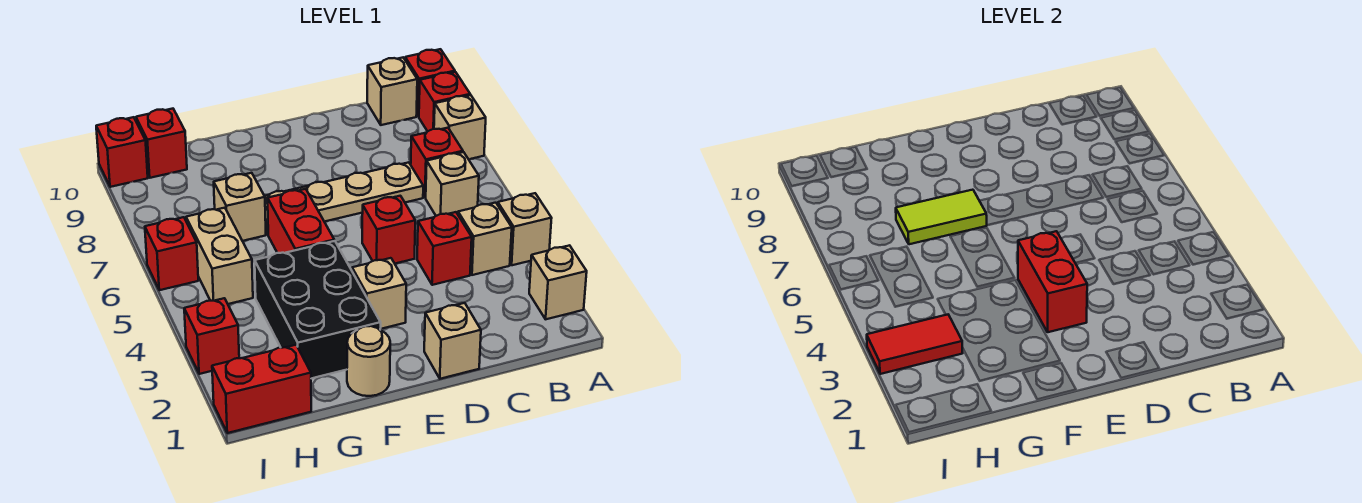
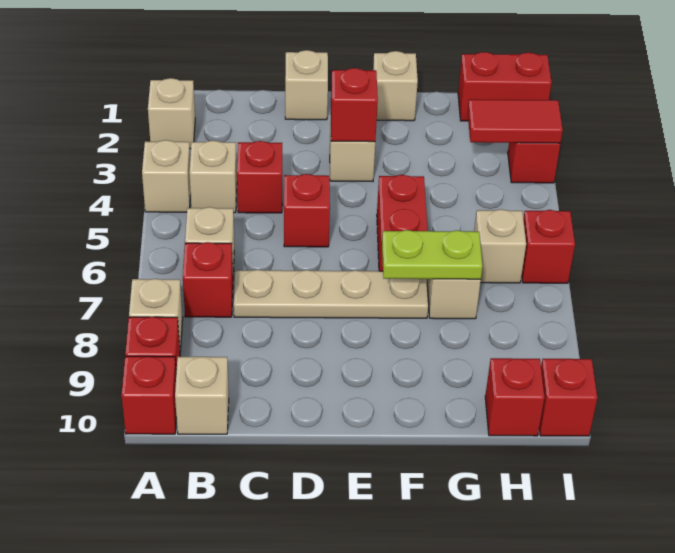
red 1x2 brick [1018,231,1087,332] -> red 1x1 brick [331,68,378,142]
tan 1x1 round brick [347,326,390,396] -> tan 1x1 brick [373,51,418,121]
black 2x3 brick [255,241,381,379] -> none
lime 1x2 tile [896,190,987,244] -> lime 1x2 plate [382,230,482,280]
tan 1x2 brick [186,208,253,304] -> tan 1x1 brick [474,209,526,283]

